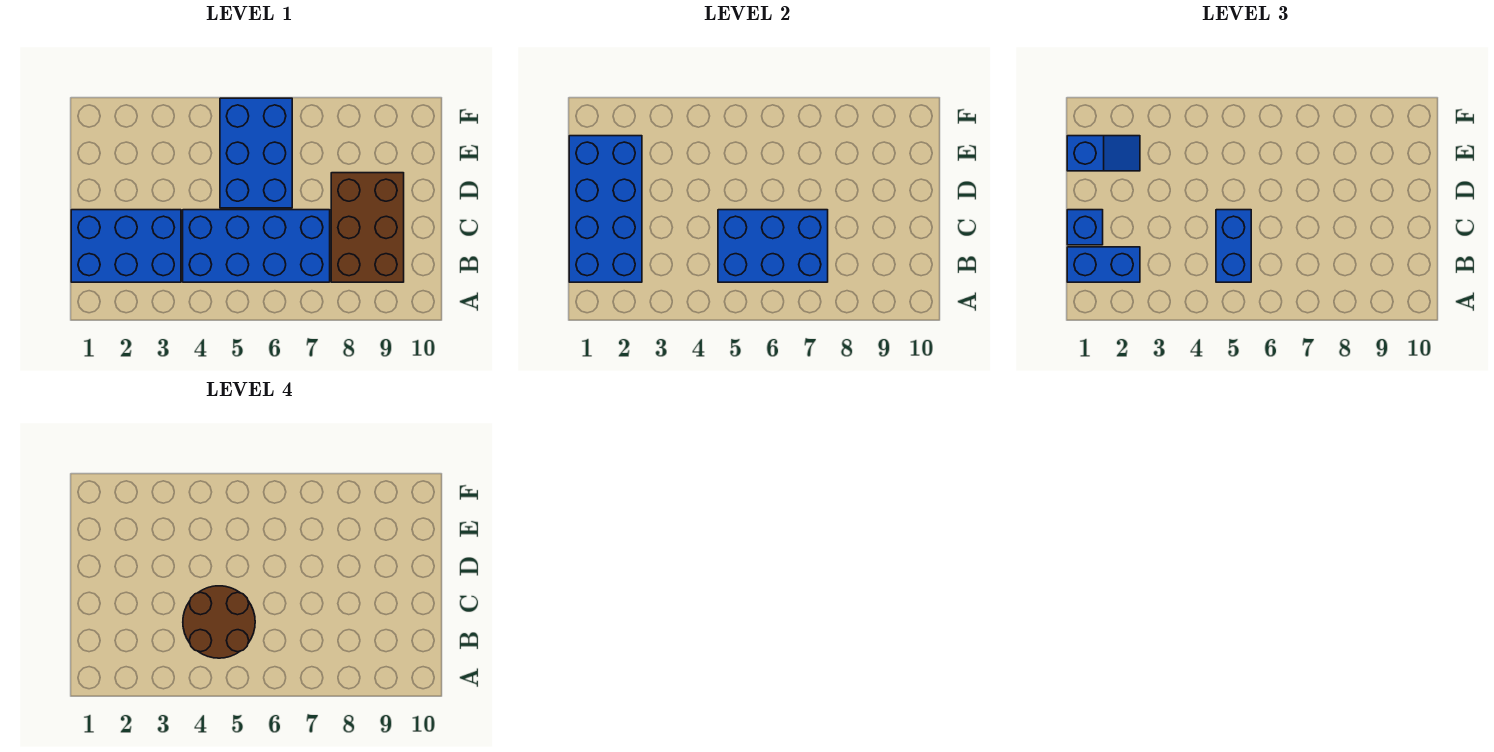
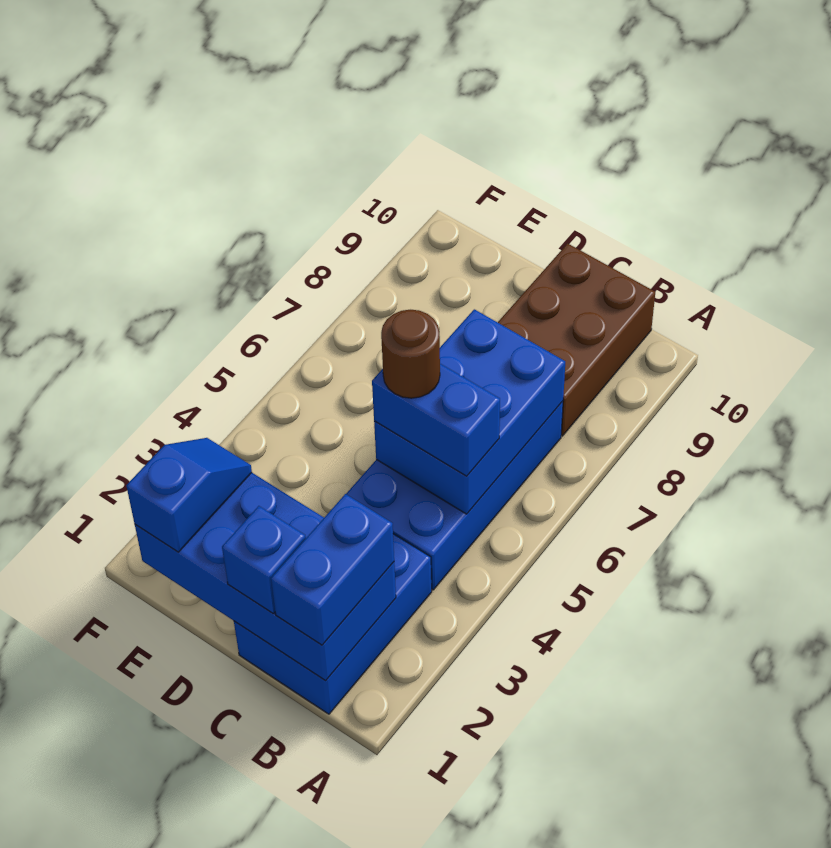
brown 2x2 round brick [183,586,255,658] -> brown 1x1 round brick [381,310,440,398]
brown 2x3 brick [331,173,404,282] -> brown 2x3 brick turned to [498,243,655,436]
blue 2x3 brick [220,98,292,208] -> none

